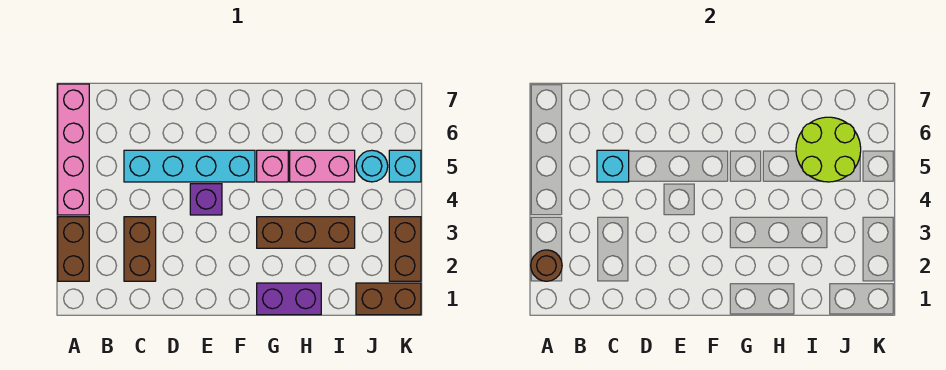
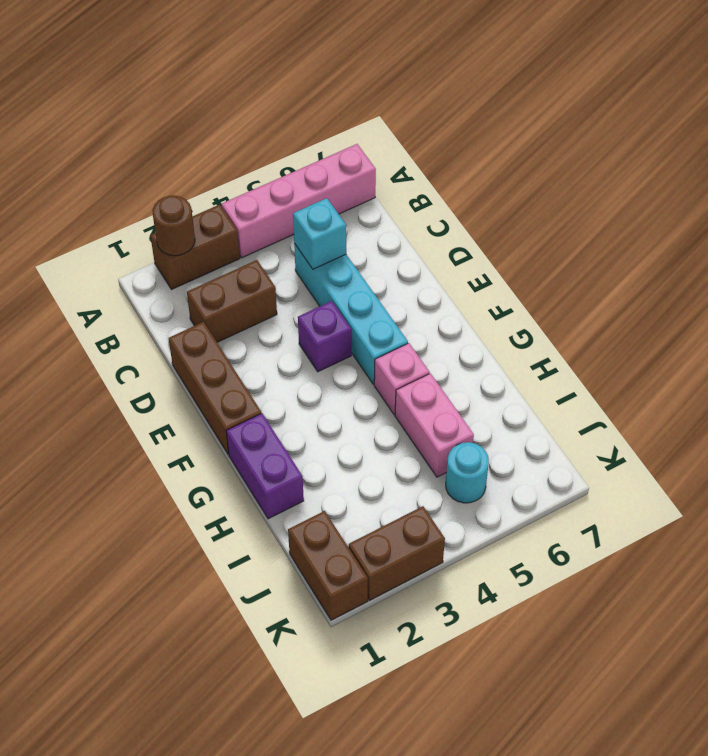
brown 1x3 brick [257,217,355,248] -> brown 1x3 brick moved to [169,322,261,455]
lime 2x2 round brick [796,117,861,182] -> none
cyan 1x1 brick [389,150,421,182] -> none

